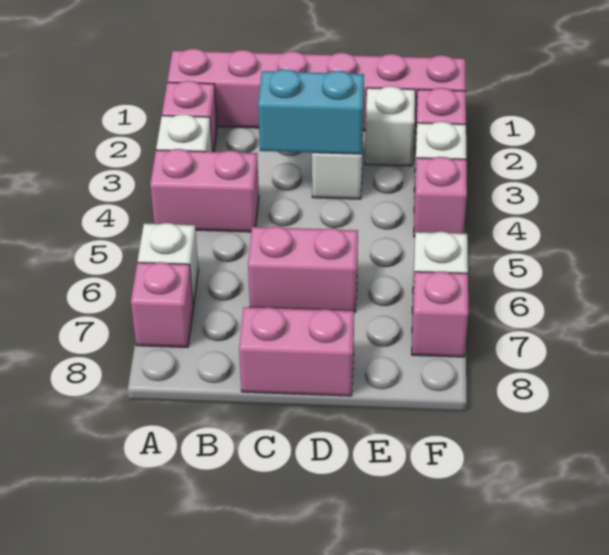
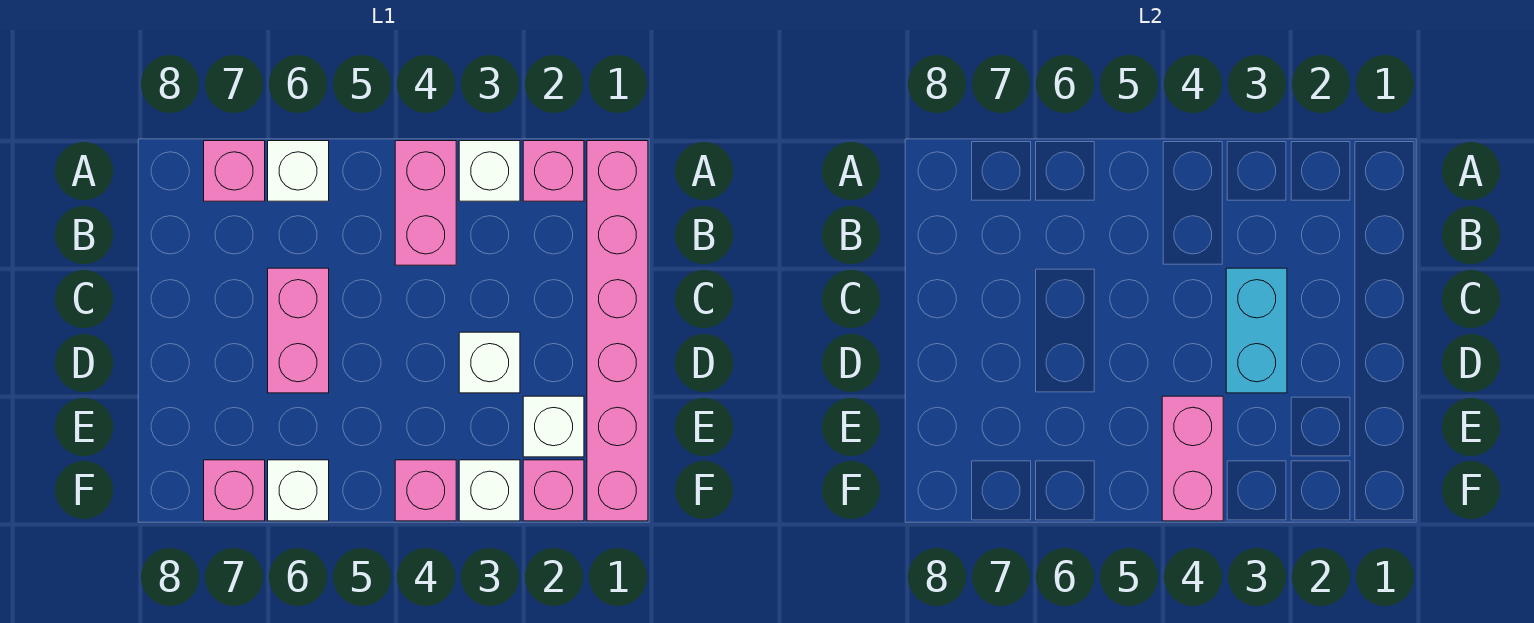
pink 1x2 brick [239,307,354,396] -> pink 1x2 brick moved to [1162,396,1223,521]

